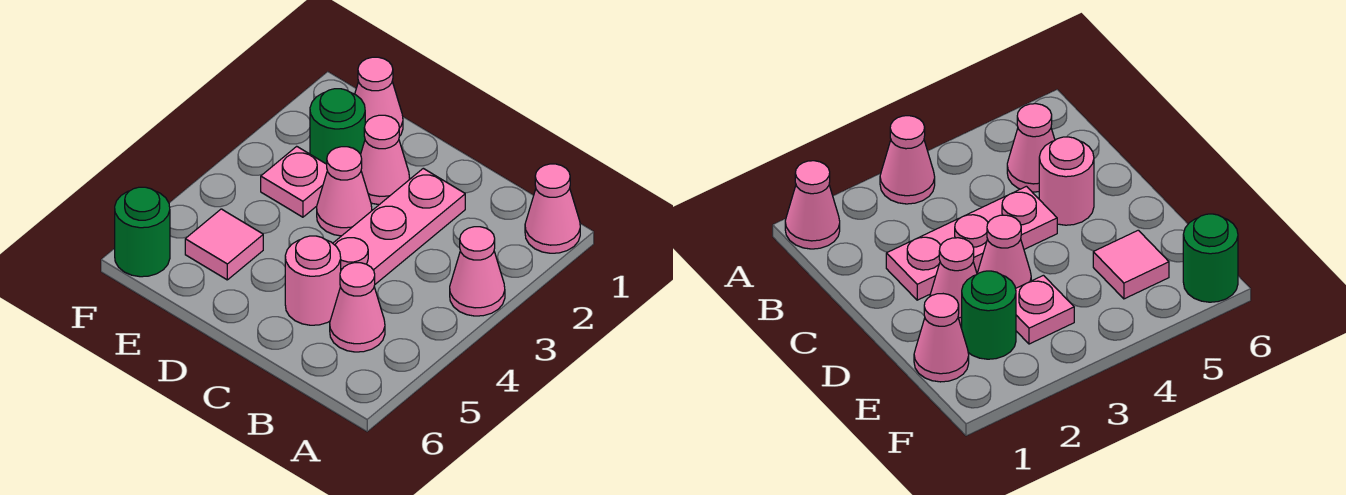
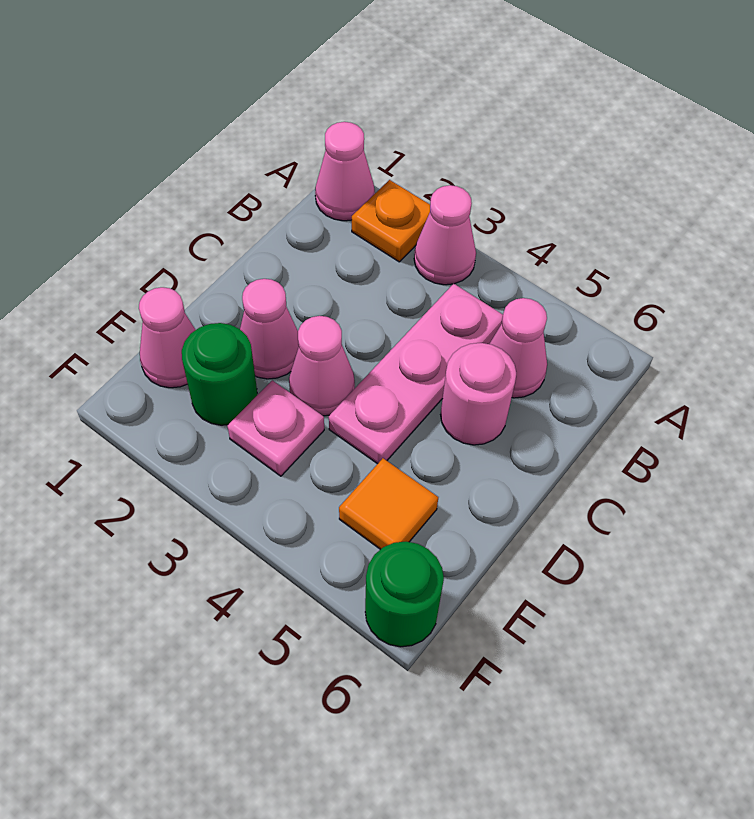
none -> orange 1x1 plate [352,180,430,262]
pink 1x3 plate [333,168,465,284] -> pink 1x3 plate turned to [329,284,503,464]
pink 1x1 tile [185,209,263,280] -> orange 1x1 tile [339,458,438,550]

